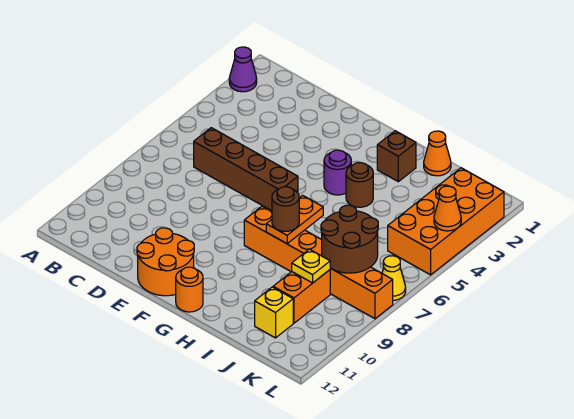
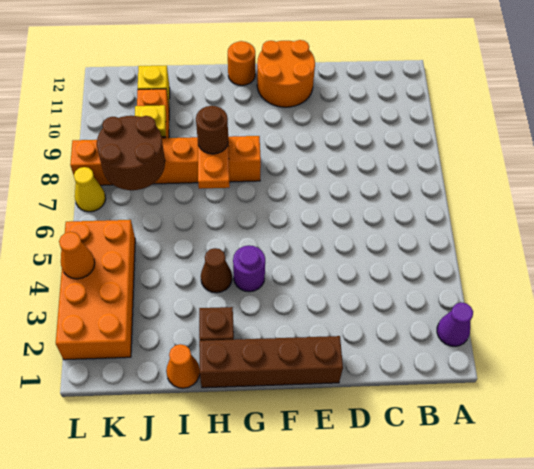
brown 1x4 brick [194,128,298,211] -> brown 1x4 brick moved to [199,336,343,388]
brown 1x1 round brick [346,163,373,207] -> brown 1x1 cone [201,248,232,293]

